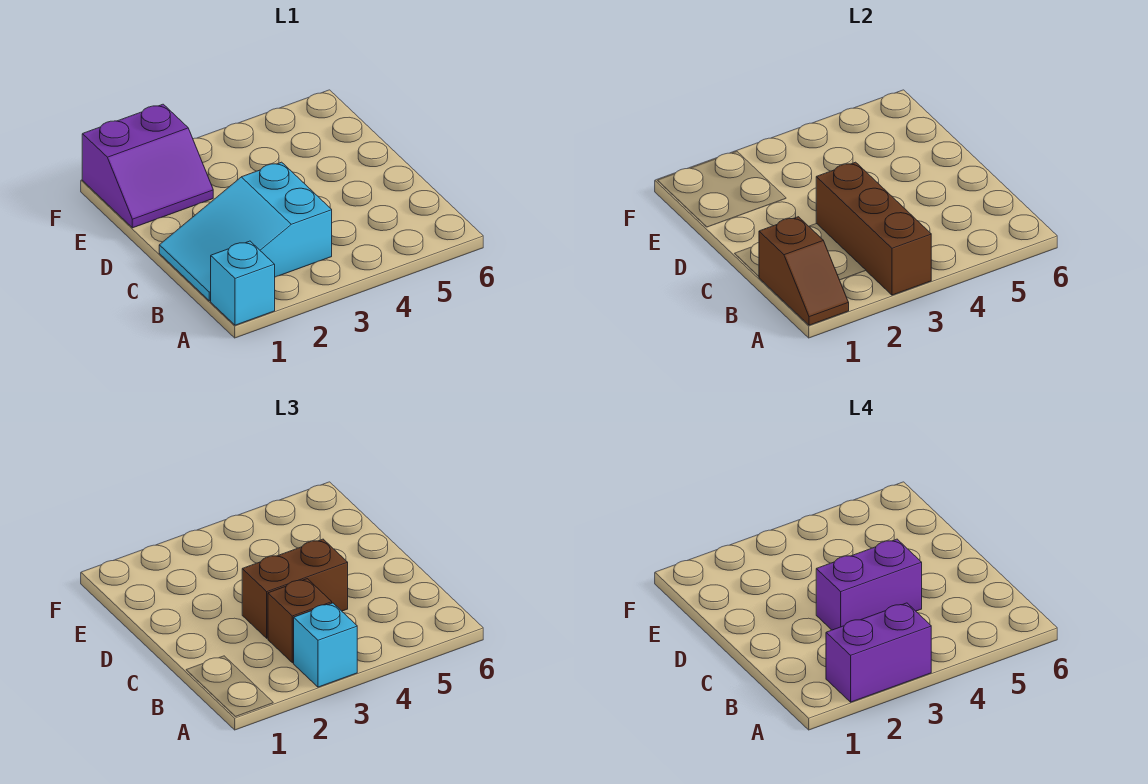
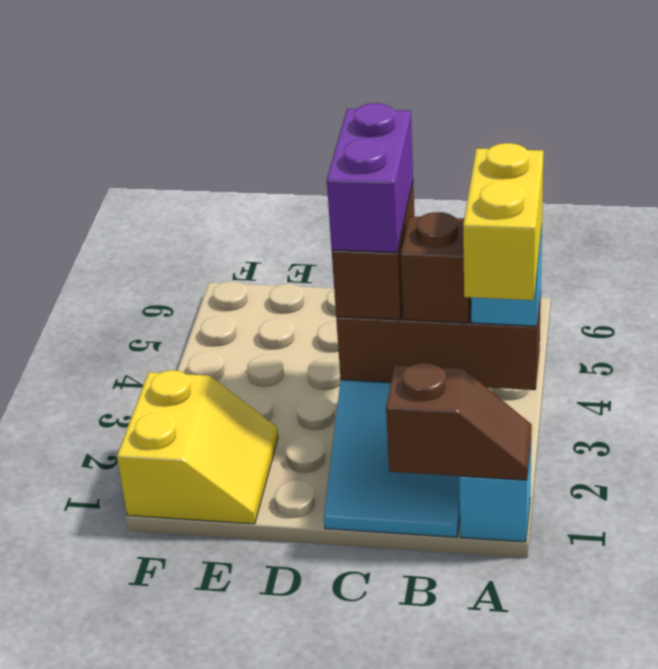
purple 1x2 brick [826,603,931,702] -> yellow 1x2 brick [463,143,544,300]
purple 2x2 slope [82,104,213,228] -> yellow 2x2 slope [117,370,278,524]

